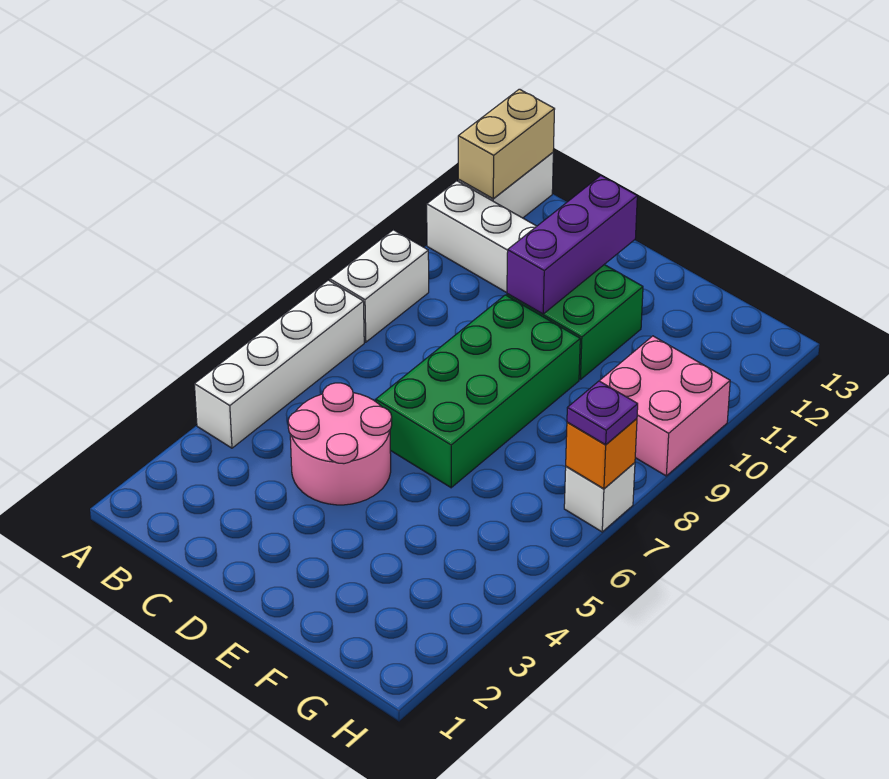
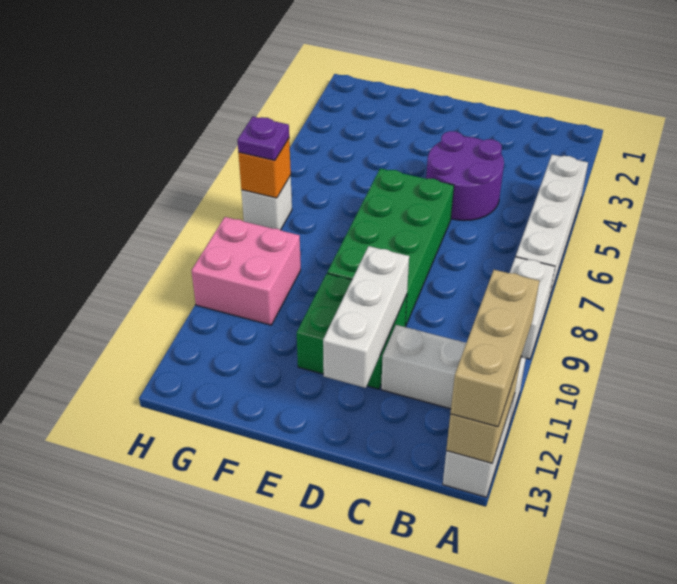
none -> tan 1x3 brick [450,270,539,427]
pink 2x2 round brick [288,383,392,505] -> purple 2x2 round brick [426,131,504,221]
purple 1x3 brick [507,176,637,314] -> white 1x3 brick [323,246,409,388]

